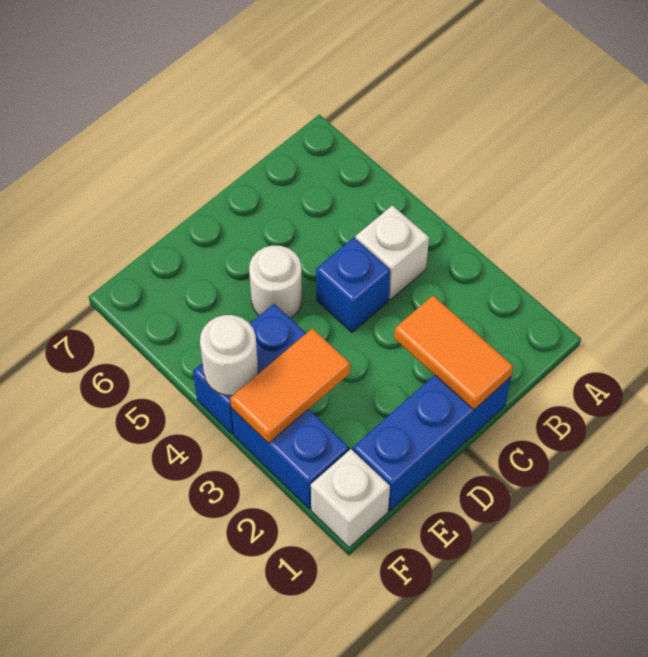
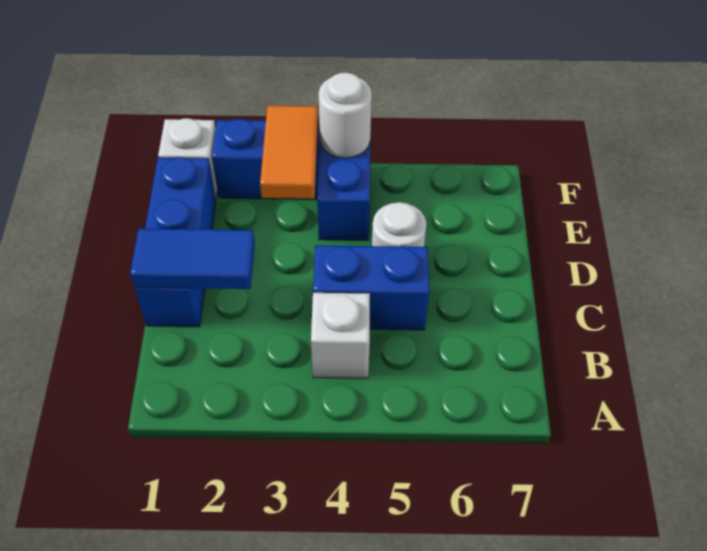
orange 1x2 tile [394,296,513,410] -> blue 1x2 tile [130,229,255,289]
blue 1x1 brick [316,238,390,332] -> blue 1x2 brick [313,245,429,330]

